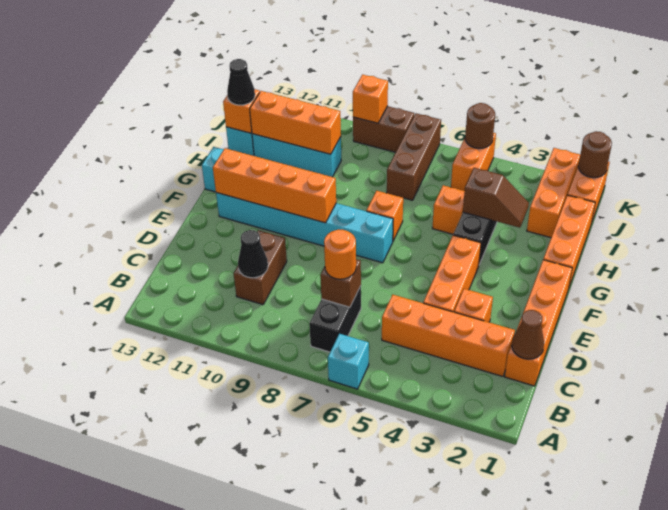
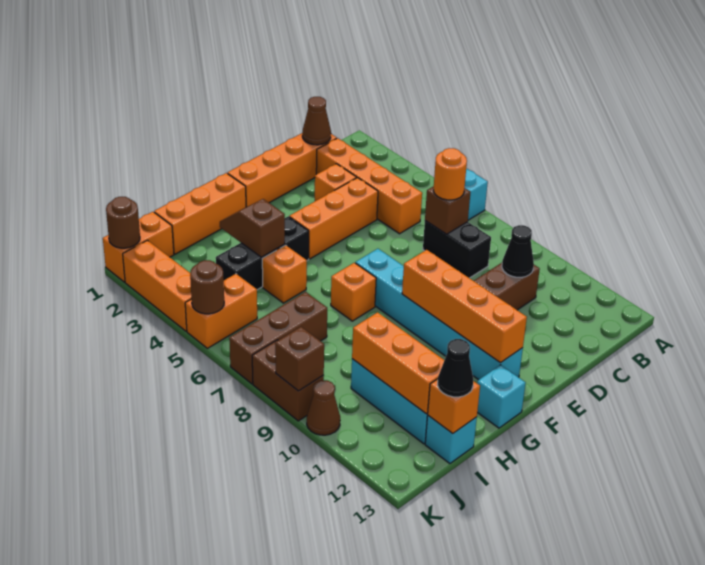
black 1x2 brick [309,286,361,352] -> black 1x2 brick turned to [423,221,491,278]
orange 1x3 brick [527,148,580,238] -> orange 1x3 brick turned to [123,240,192,331]
orange 1x1 brick [353,75,388,123] -> brown 1x1 brick [275,327,324,391]
none -> brown 1x1 cone [307,380,340,435]

